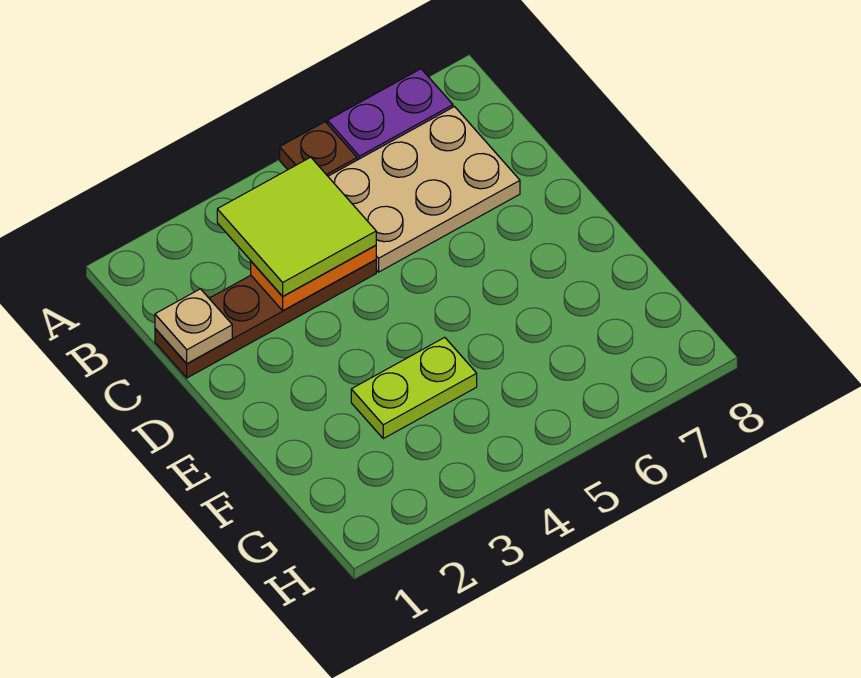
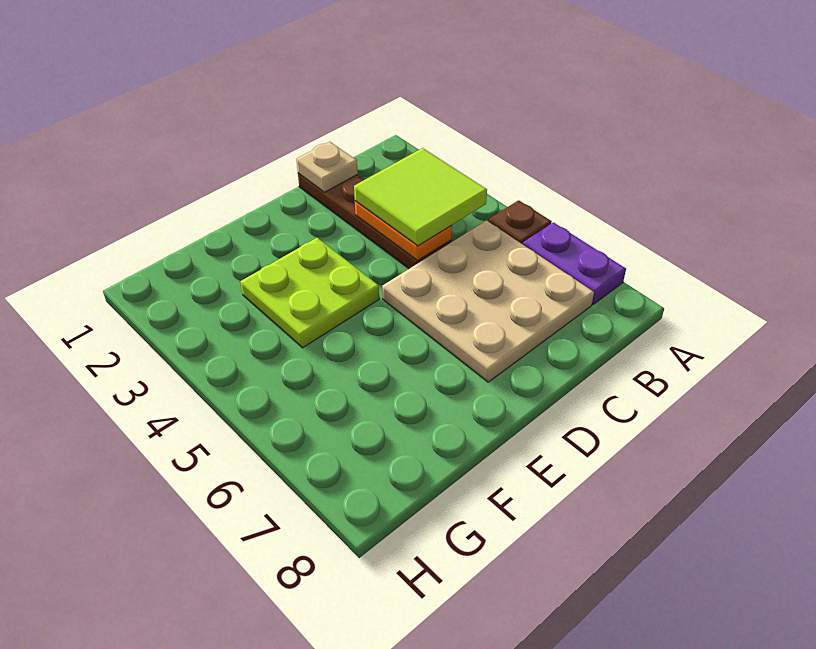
tan 2x3 plate [328,107,520,272] -> tan 3x3 plate [382,221,594,382]
lime 1x2 plate [351,337,477,438] -> lime 2x2 plate [240,238,379,348]

